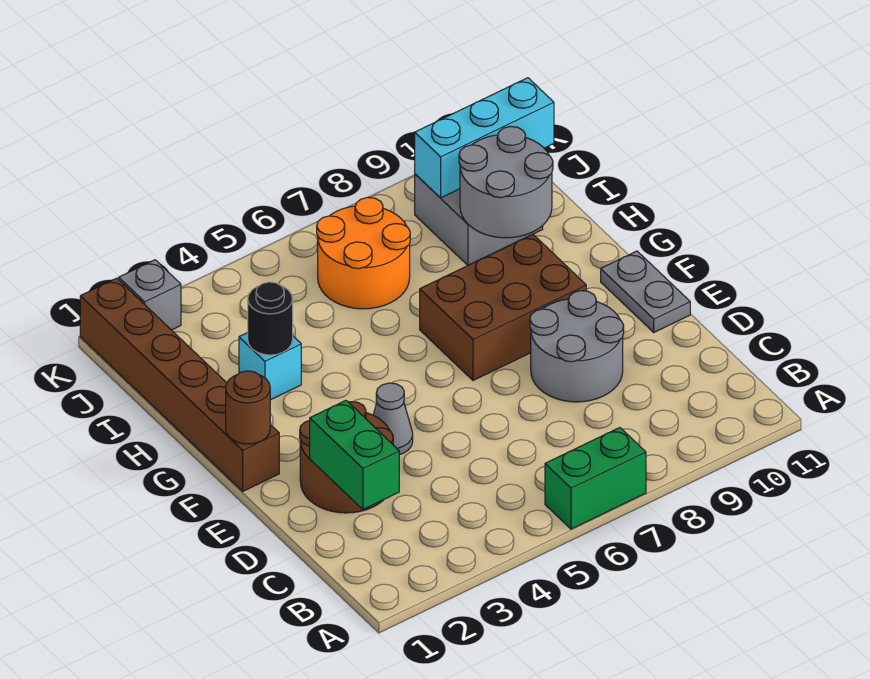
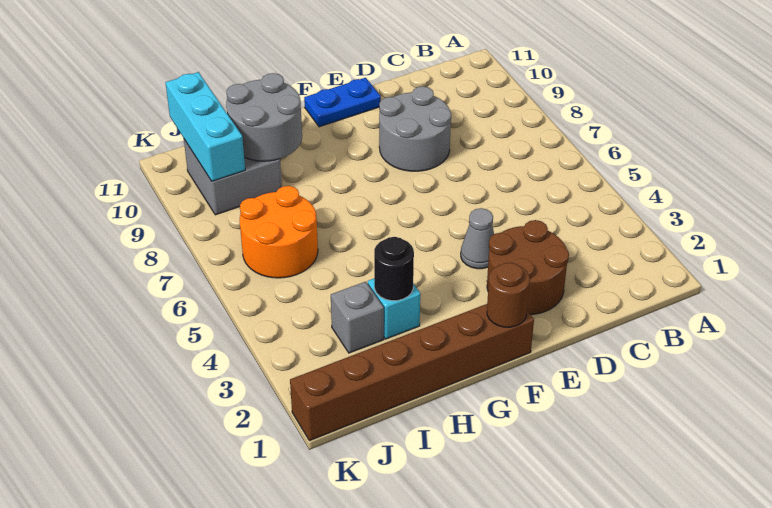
green 1x2 brick [545,428,646,529] -> none
green 1x2 brick [310,401,399,509] -> none
grey 1x2 plate [601,251,690,332] -> blue 1x2 plate [304,78,381,127]
brown 2x3 brick [420,234,586,380] -> none
grey 1x1 brick [119,260,181,330] -> grey 1x1 brick moved to [331,282,384,353]

